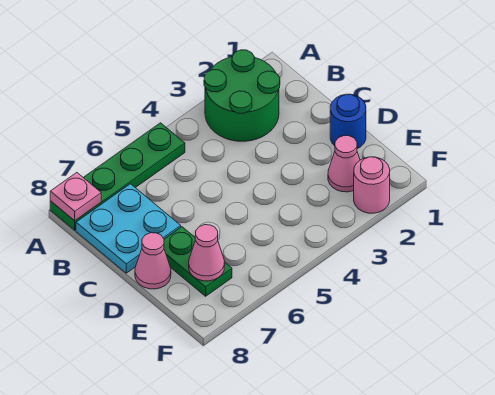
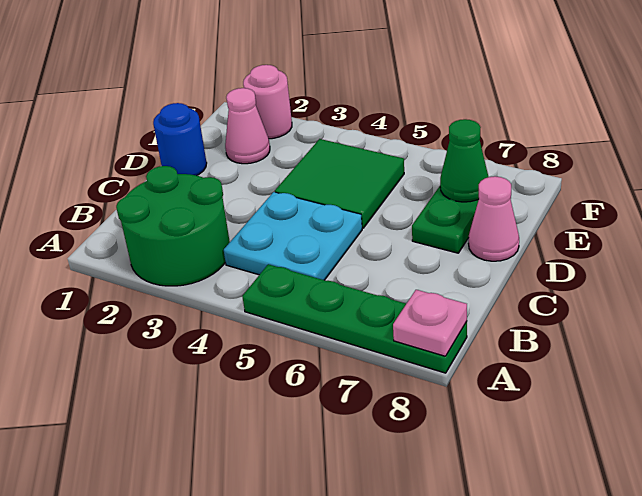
cyan 2x2 plate [76,184,181,273] -> cyan 2x2 plate moved to [224,192,362,280]
none -> green 2x2 tile [275,139,404,228]
pink 1x1 cone [189,225,225,281] -> green 1x1 cone [440,119,488,202]

